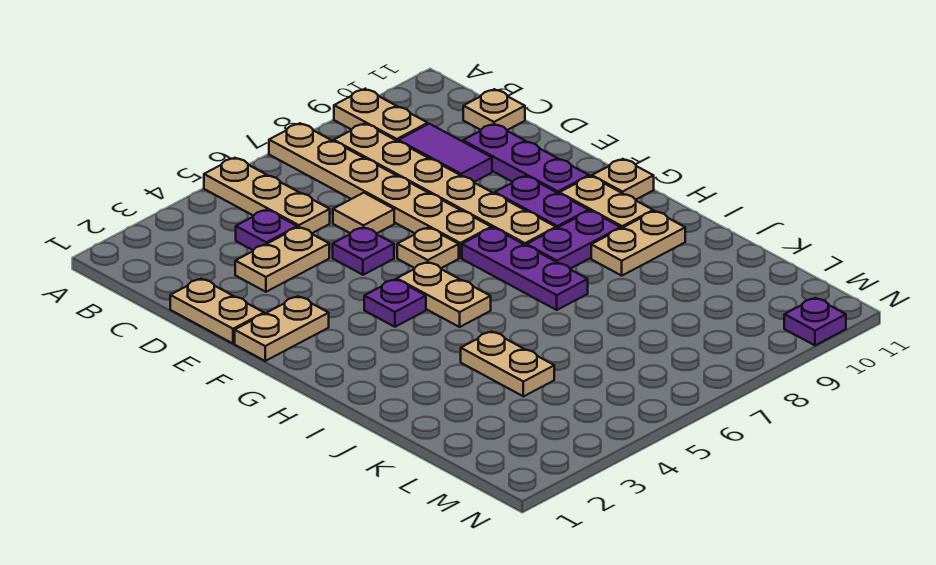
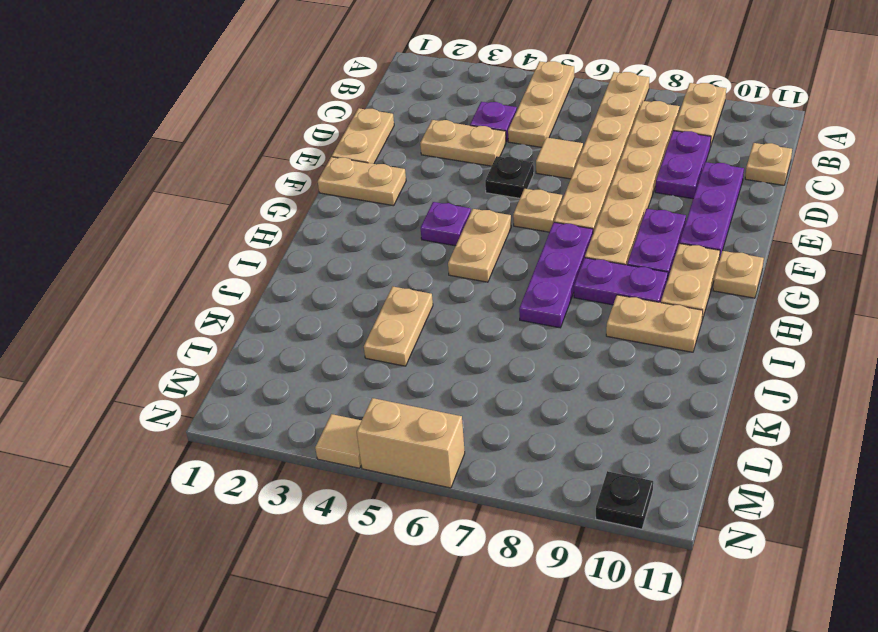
purple 1x2 tile [398,124,492,182] -> purple 1x2 plate [655,131,711,199]
purple 1x1 plate [333,227,394,275] -> black 1x1 plate [485,156,534,198]
none -> tan 1x1 tile [315,414,362,468]
none -> tan 1x2 brick [357,398,465,488]
purple 1x1 plate [784,298,846,345] -> black 1x1 plate [596,471,653,529]

